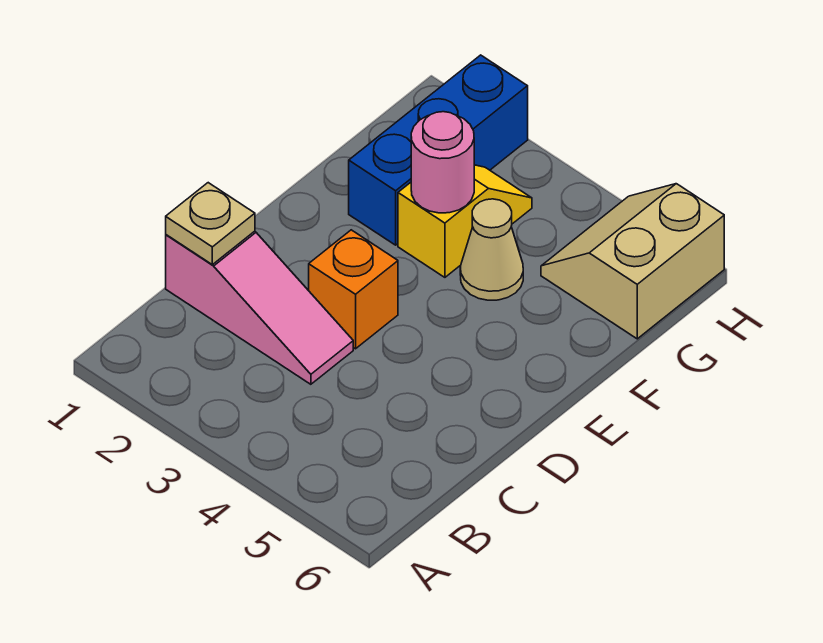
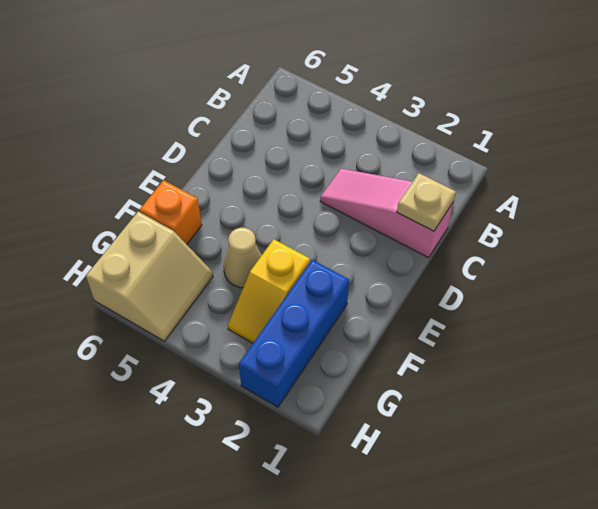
orange 1x1 brick [309,230,398,349] -> orange 1x1 brick moved to [139,180,202,244]
pink 1x1 round brick [411,112,474,213] -> none

